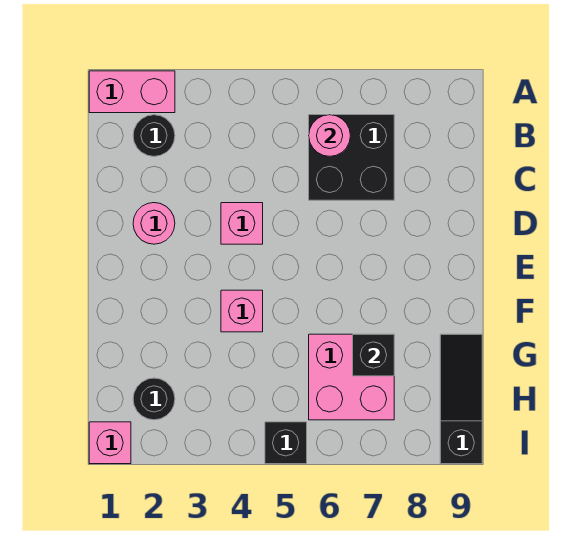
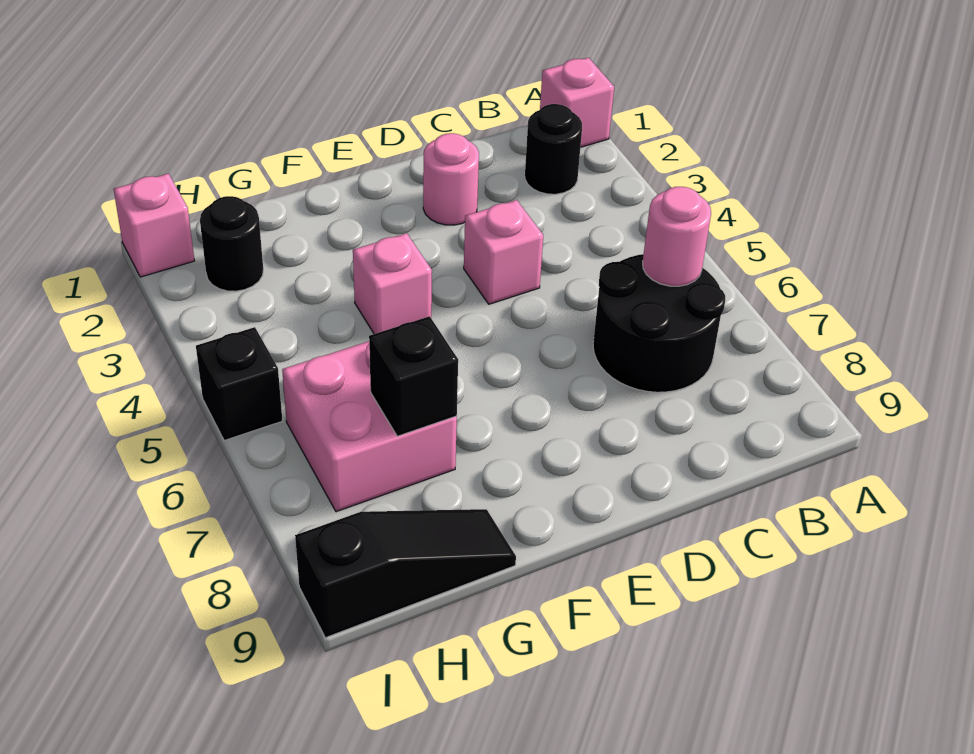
pink 1x2 brick [89,71,175,113] -> pink 1x1 brick [540,58,614,147]
black 2x2 brick [309,115,394,200] -> black 2x2 round brick [593,254,725,392]

